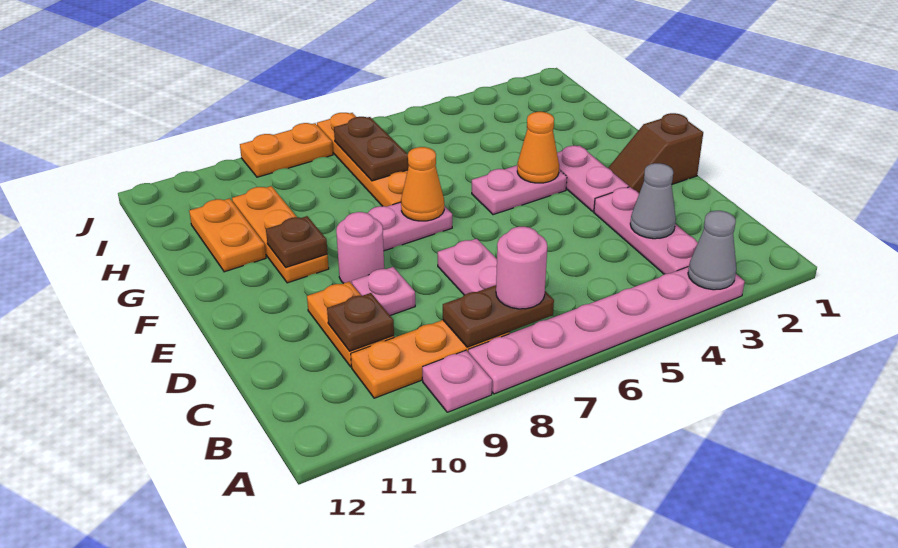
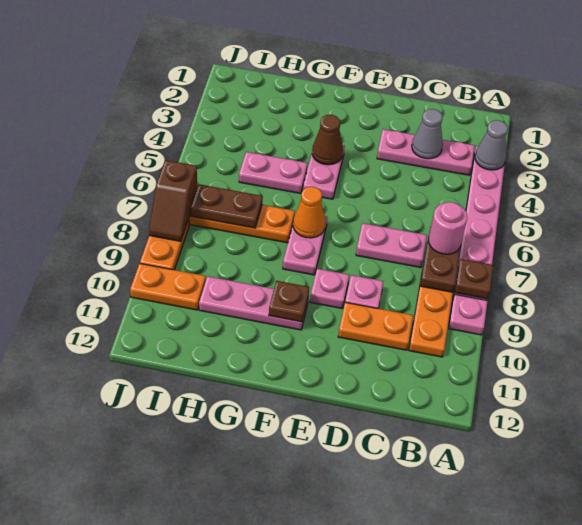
brown 1x1 plate [327,293,394,351] -> brown 1x1 plate moved to [455,259,493,299]
brown 1x2 slope [608,113,703,193] -> brown 1x2 slope moved to [149,160,197,241]
pink 1x2 plate [557,146,629,211] -> pink 1x2 plate moved to [239,152,308,194]
pink 1x1 round brick [336,212,384,284] -> pink 1x1 plate [310,269,349,308]
orange 1x1 cone [517,112,559,183] -> brown 1x1 cone [312,115,343,165]
orange 1x3 plate [232,186,329,283] -> pink 1x3 plate [199,276,309,330]
orange 1x2 plate [189,198,266,272] -> orange 1x2 plate moved to [130,264,206,310]

